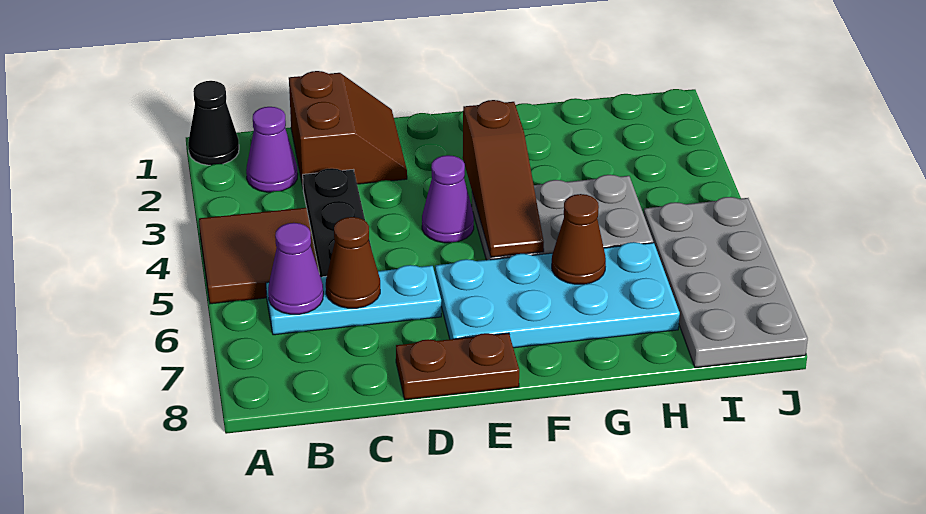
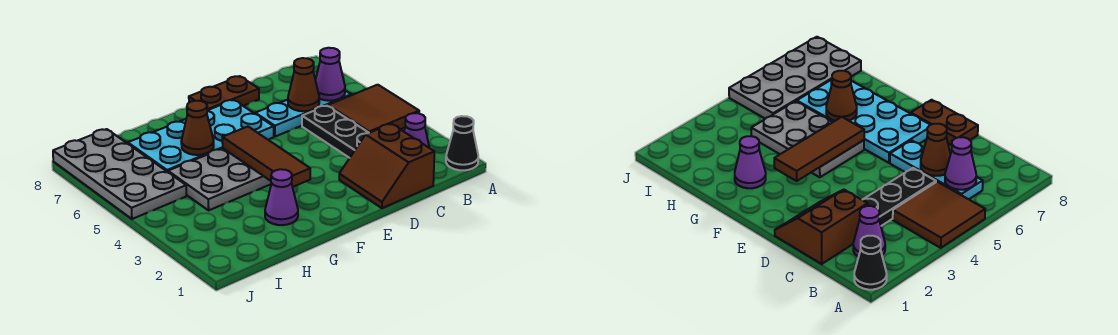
purple 1x1 cone [422,155,474,243] -> purple 1x1 cone moved to [265,169,298,225]
brown 1x3 slope [463,100,544,257] -> brown 1x3 tile [222,127,310,187]

